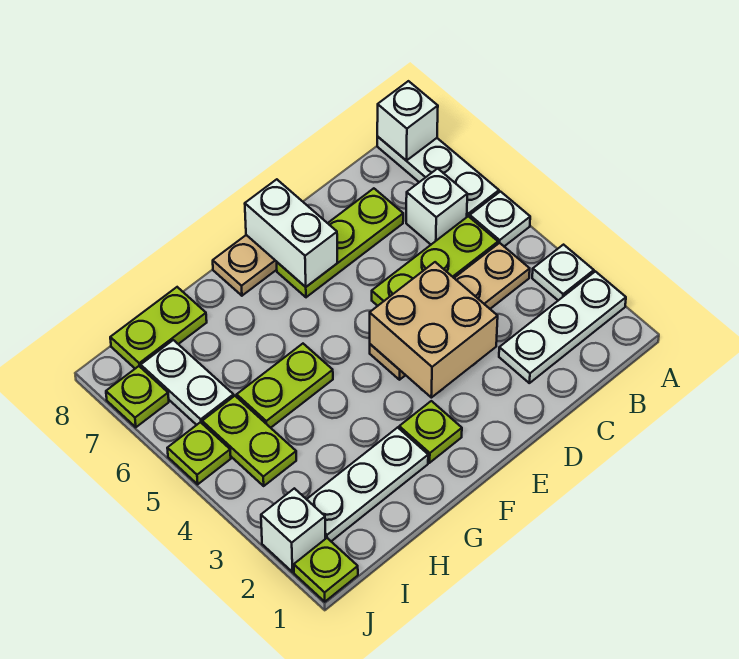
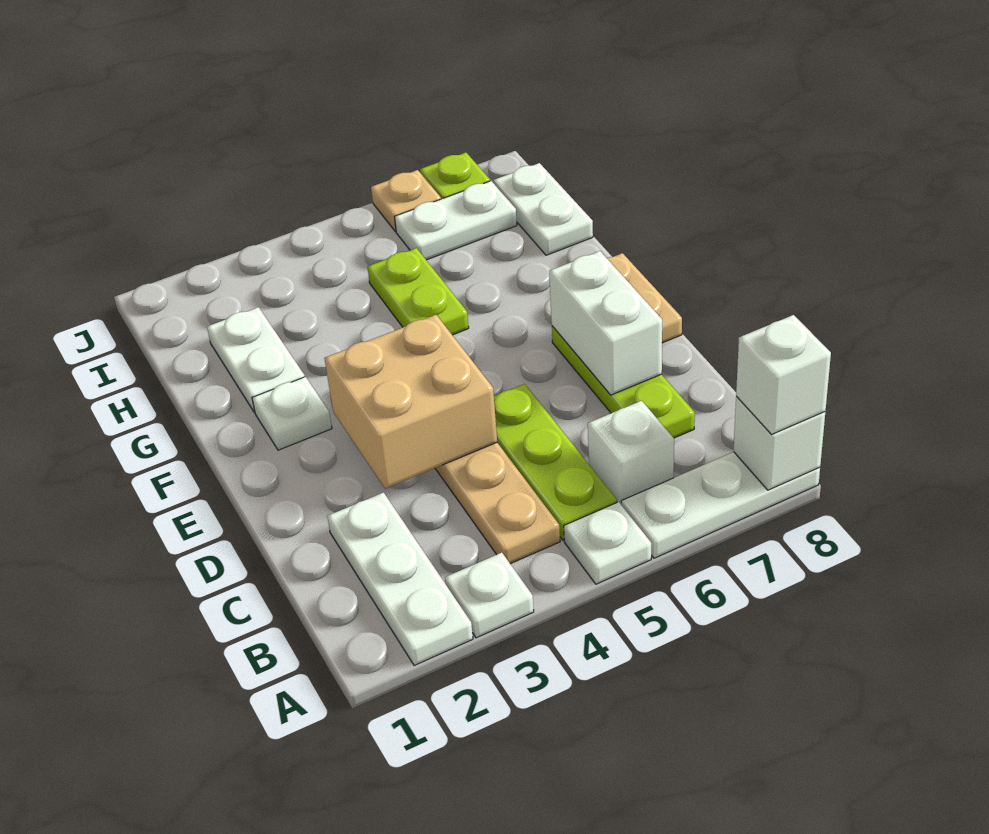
white 1x2 brick [245,179,337,287] -> white 1x2 brick turned to [549,251,662,395]
lime 1x1 plate [399,401,462,463] -> white 1x1 plate [252,377,332,450]
white 1x3 plate [307,427,428,541] -> white 1x2 plate [207,307,305,412]
lime 1x2 plate [110,287,207,369] -> white 1x2 plate [494,163,593,255]
lime 1x2 plate [202,396,296,486] -> none
lime 1x1 plate [294,538,358,602] -> none
white 1x1 brick [261,488,325,572] -> white 1x1 brick moved to [736,315,831,434]
lime 1x1 plate [167,422,231,484] -> none
none -> tan 1x1 plate [371,170,441,232]

